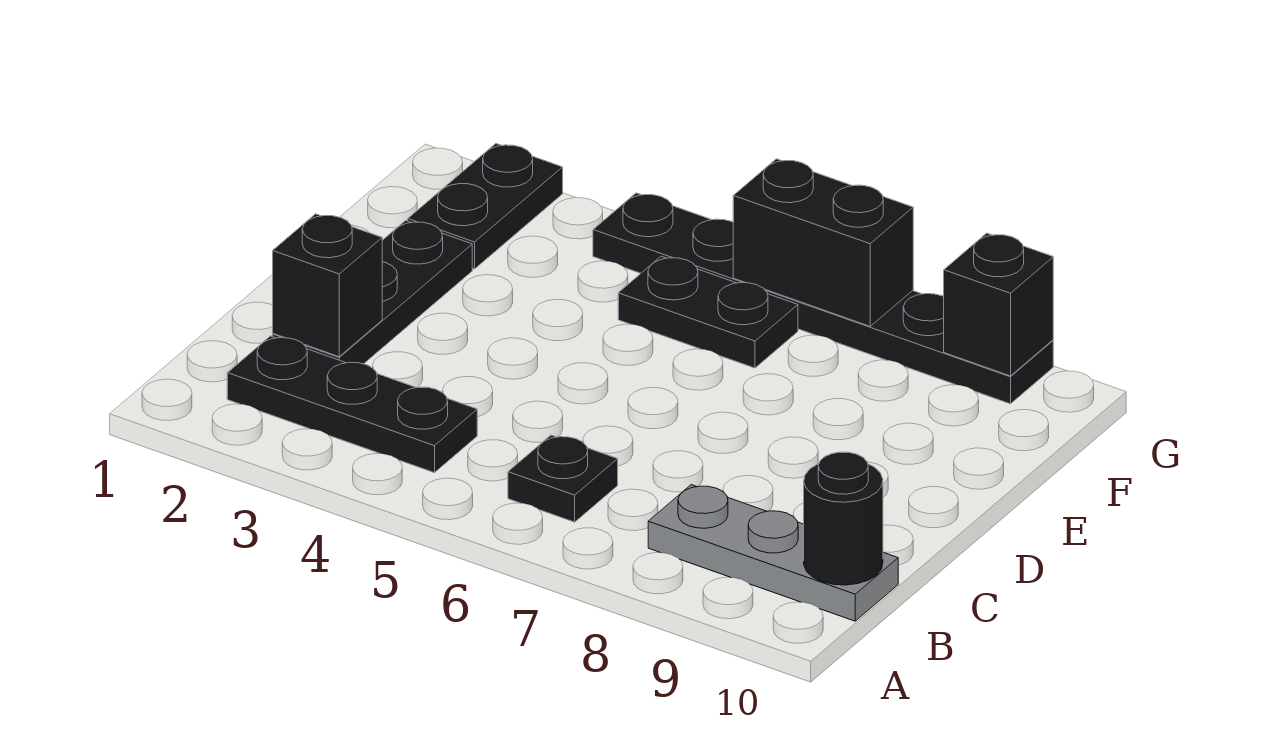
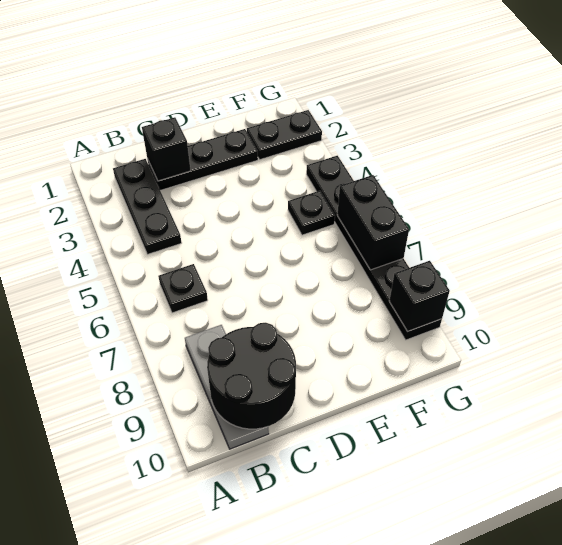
black 1x1 round brick [804,452,883,585] -> black 2x2 round brick [207,323,296,429]
black 1x2 plate [618,256,798,368] -> black 1x1 plate [288,191,335,235]

